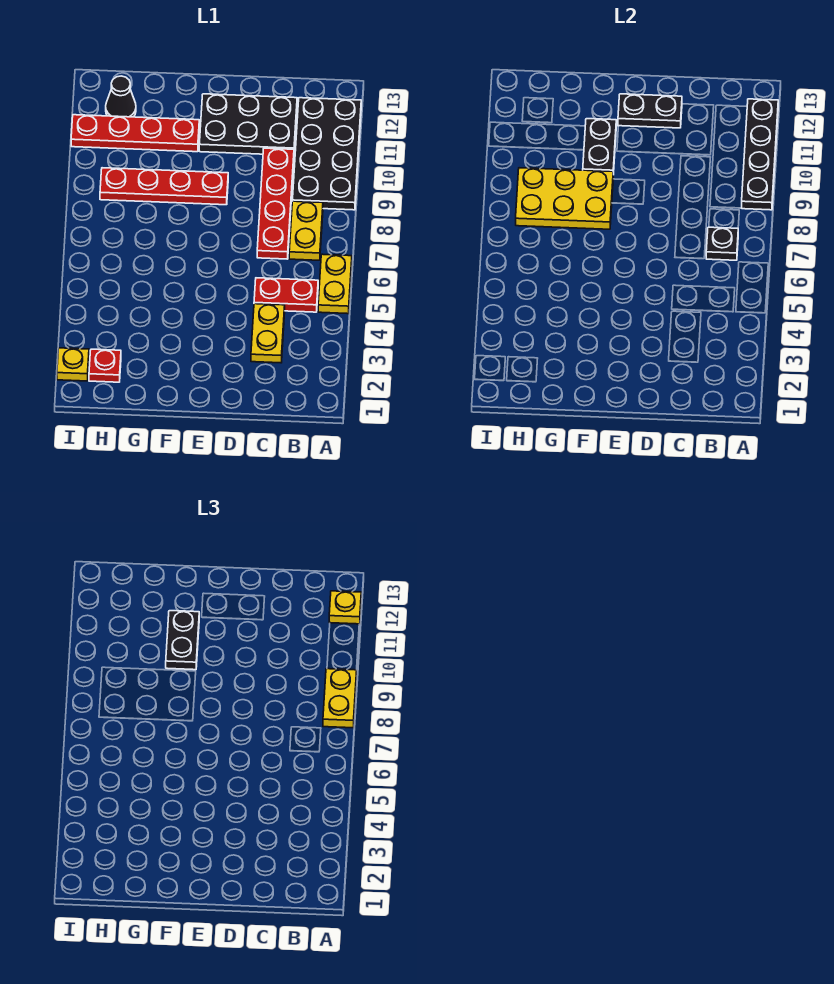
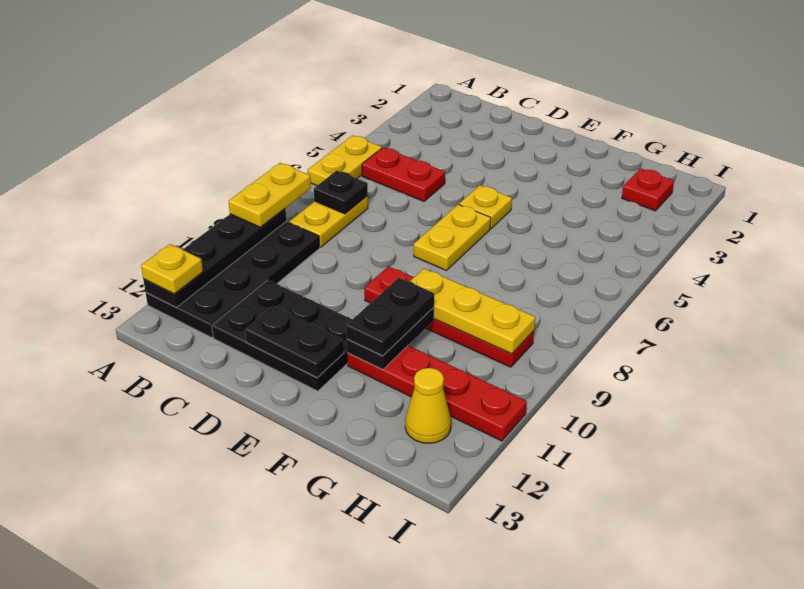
yellow 1x2 plate [251,304,285,363] -> yellow 1x2 plate moved to [414,204,491,271]
red 1x4 plate [257,148,294,259] -> none
yellow 2x3 plate [516,168,613,229] -> yellow 1x3 plate [410,269,535,354]
black 1x1 cone [106,76,136,117] -> yellow 1x1 cone [405,368,451,443]
yellow 1x1 plate [57,348,89,381] -> yellow 1x1 plate moved to [459,185,512,229]

